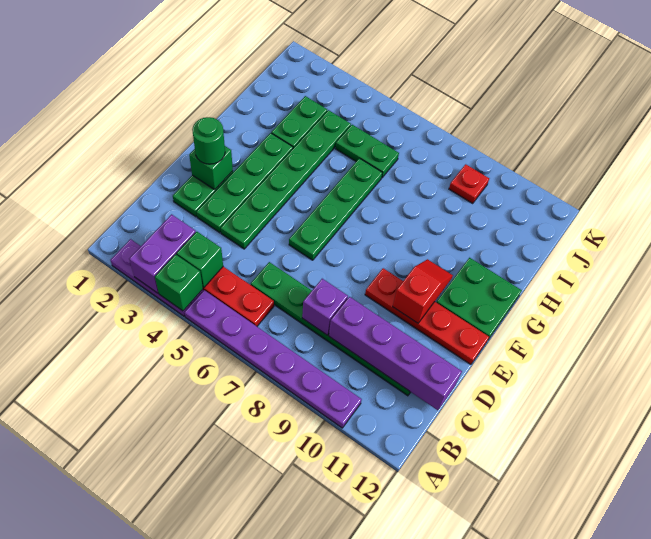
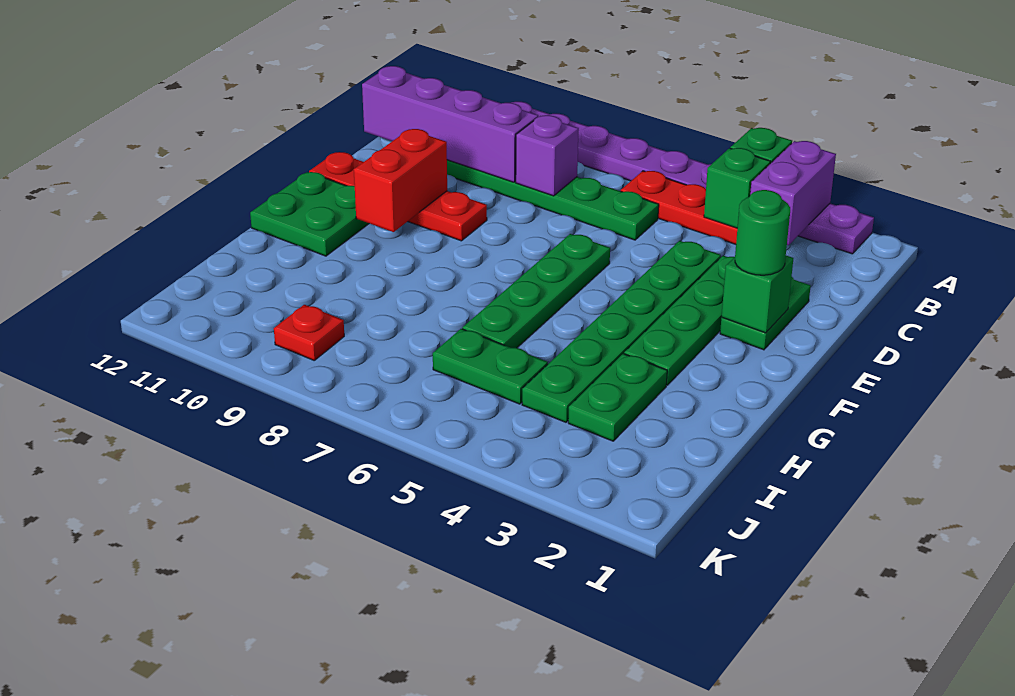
red 1x2 slope [393,259,453,323] -> red 1x2 brick [354,129,447,232]

